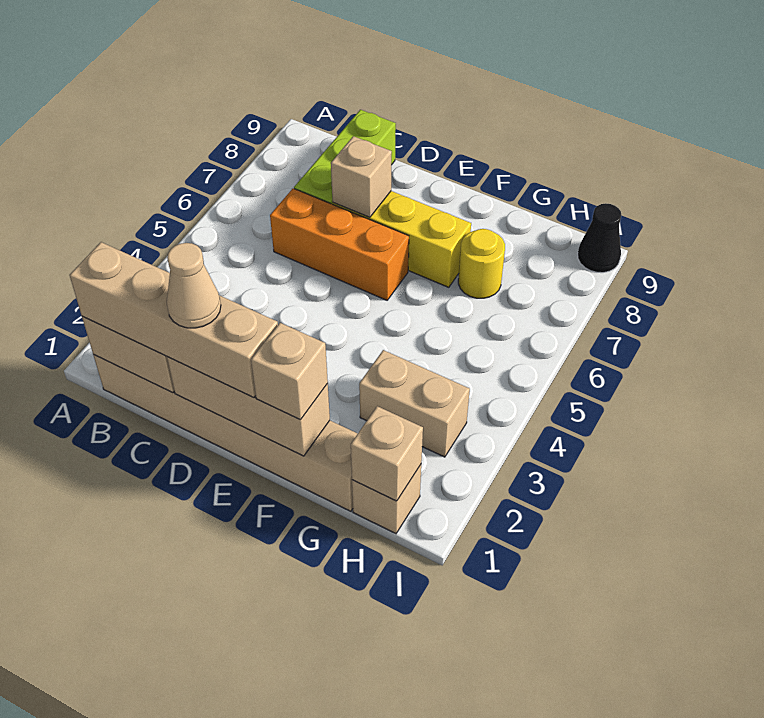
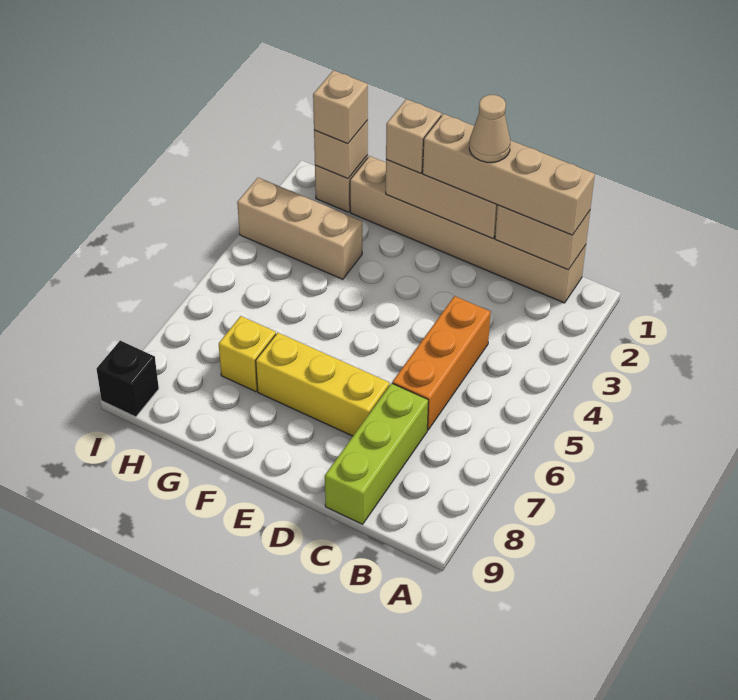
orange 1x3 brick [270,188,409,300] -> orange 1x3 brick turned to [392,296,491,430]
tan 1x1 brick [331,136,392,217] -> tan 1x1 brick moved to [313,70,368,144]
tan 1x2 brick [359,350,470,457] -> tan 1x3 brick [237,177,362,279]
yellow 1x1 round brick [458,229,505,298] -> yellow 1x1 brick [219,316,276,392]
black 1x1 cone [578,203,621,273] -> black 1x1 brick [97,341,159,417]

